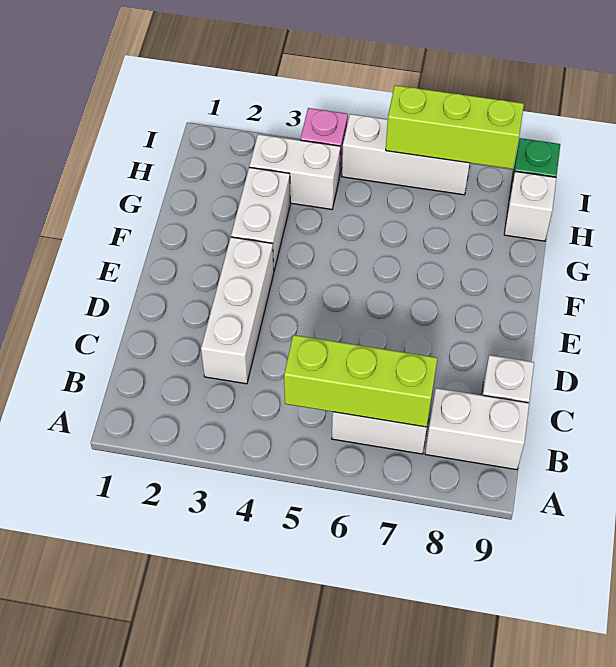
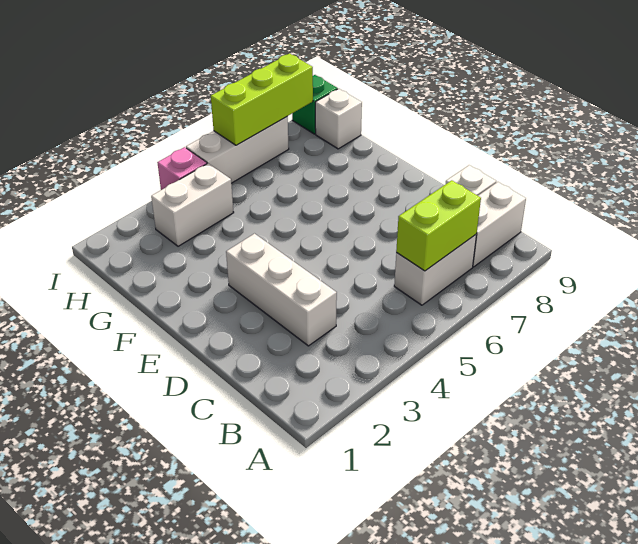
lime 1x3 brick [284,335,437,427] -> lime 1x2 brick [396,180,481,271]
white 1x2 brick [231,167,290,271] -> none

